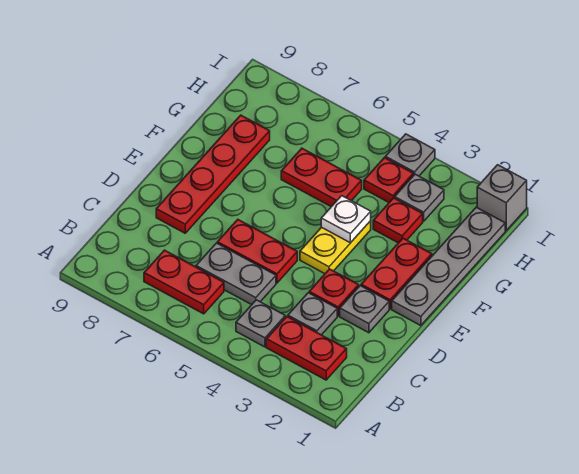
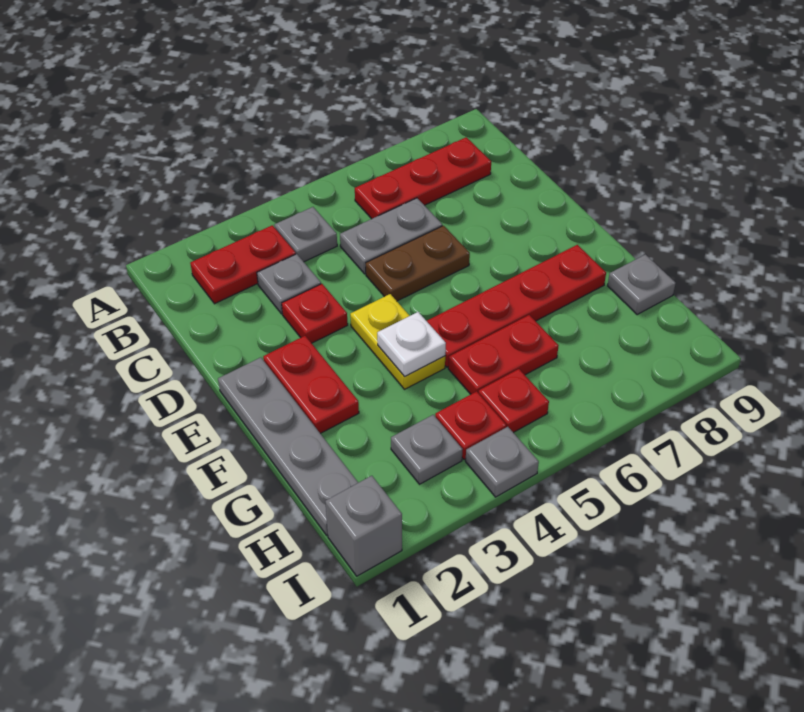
red 1x2 plate [144,250,224,314] -> red 1x3 plate [355,137,491,219]
grey 1x1 plate [340,286,389,333] -> grey 1x1 plate moved to [608,255,676,315]
red 1x2 plate [217,220,297,283] -> brown 1x2 plate [366,226,470,301]
red 1x4 plate [156,115,270,233] -> red 1x4 plate turned to [427,245,606,367]
red 1x1 plate [373,198,423,243] -> red 1x1 plate moved to [479,369,549,433]

